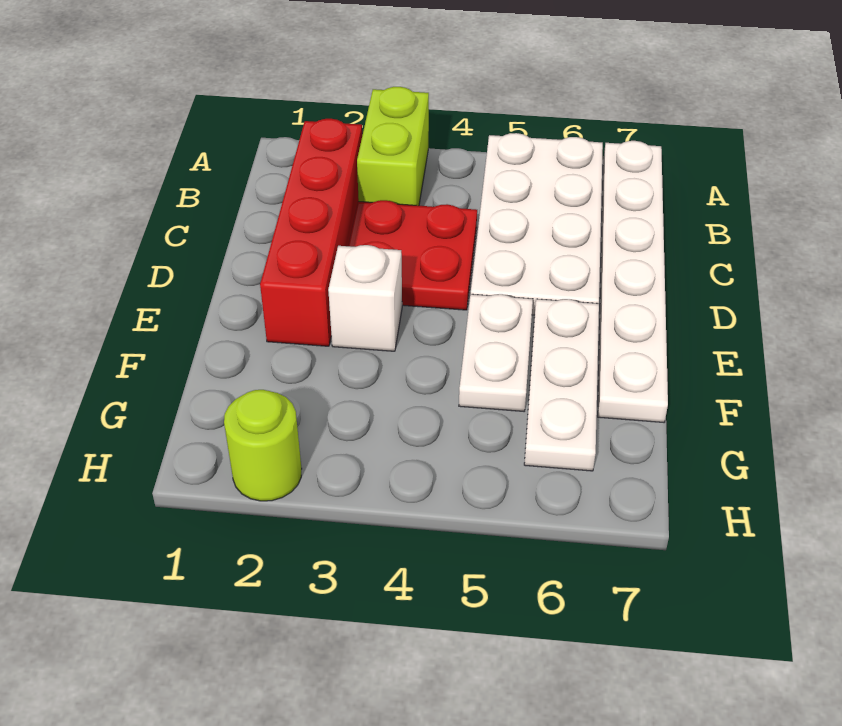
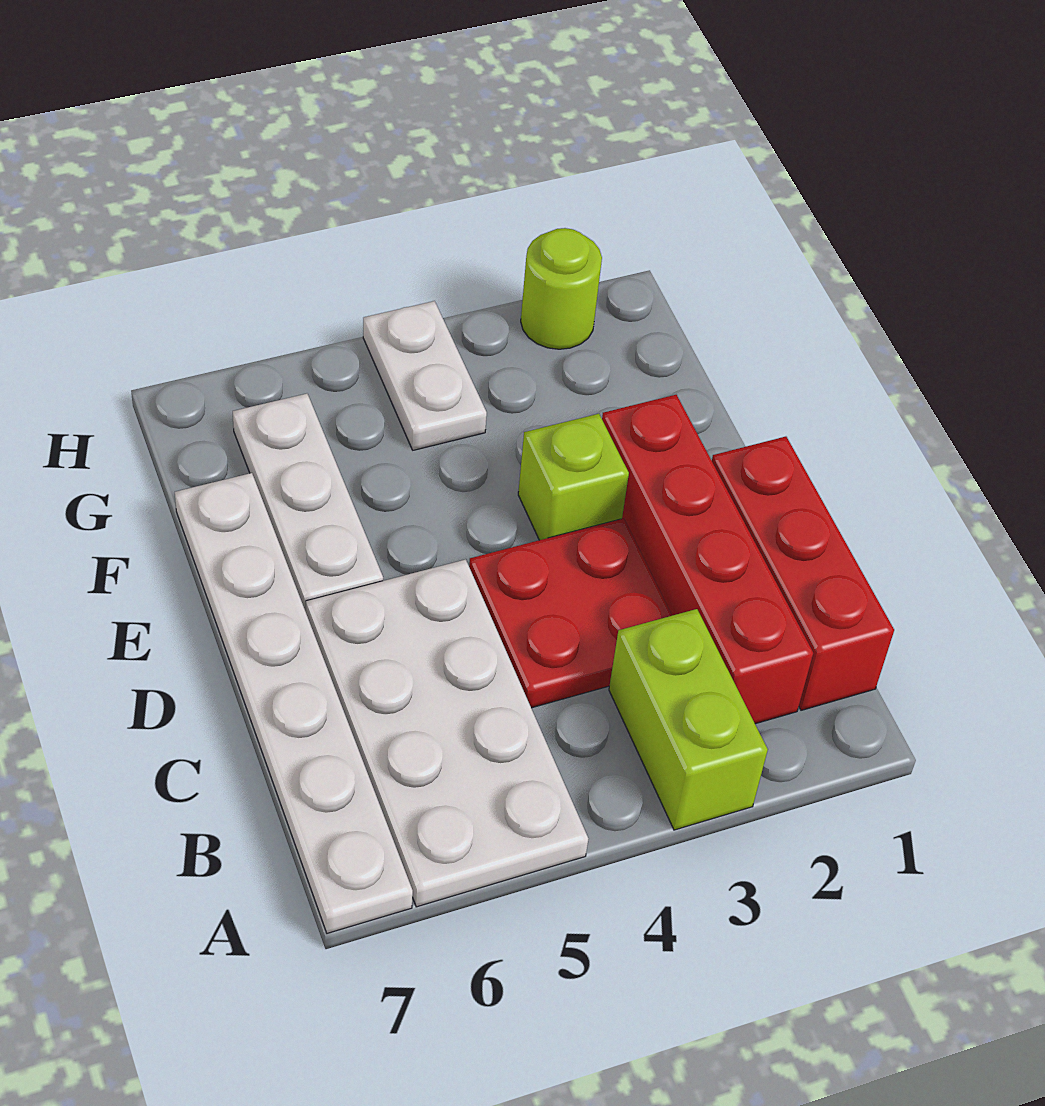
none -> red 1x3 brick [712,437,894,710]
white 1x1 brick [328,245,402,351] -> lime 1x1 brick [518,414,629,540]
white 1x2 plate [459,294,533,411] -> white 1x2 plate moved to [363,301,487,450]

